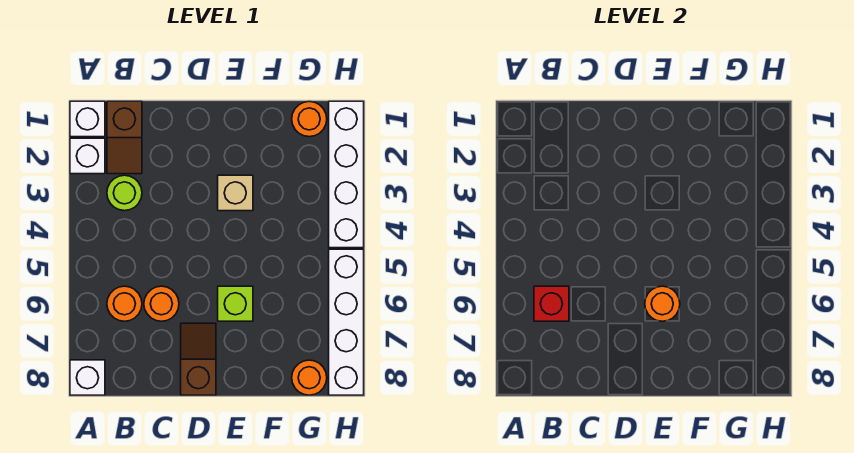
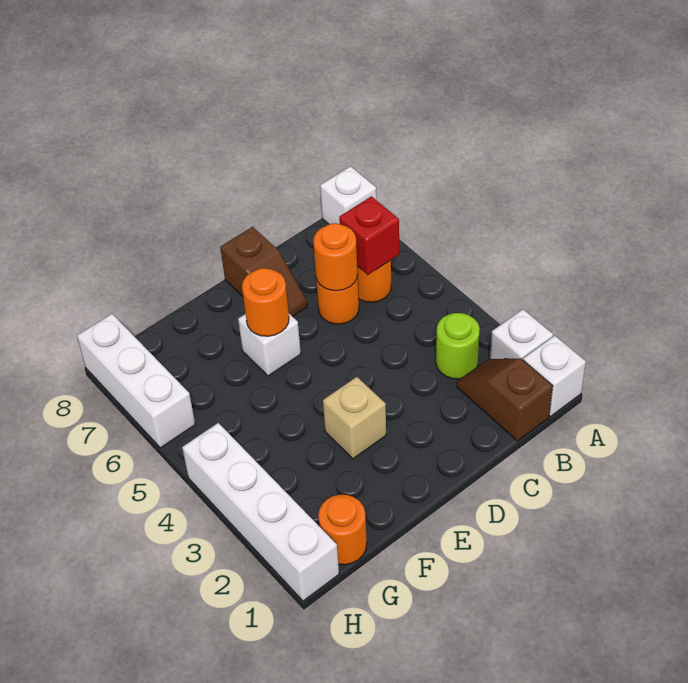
lime 1x1 brick [218,286,253,321] -> white 1x1 brick [238,314,301,376]
orange 1x1 round brick [292,360,327,395] -> orange 1x1 round brick moved to [313,223,358,291]
white 1x4 brick [329,249,364,395] -> white 1x3 brick [77,314,195,448]

